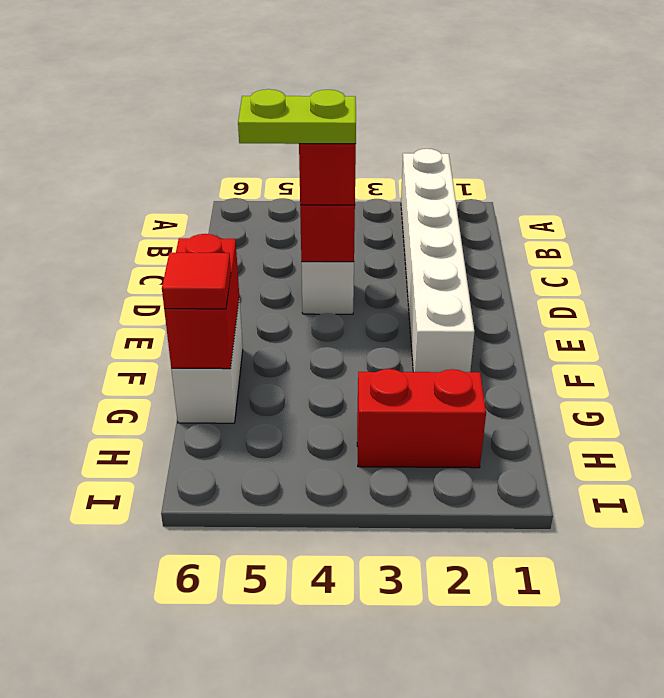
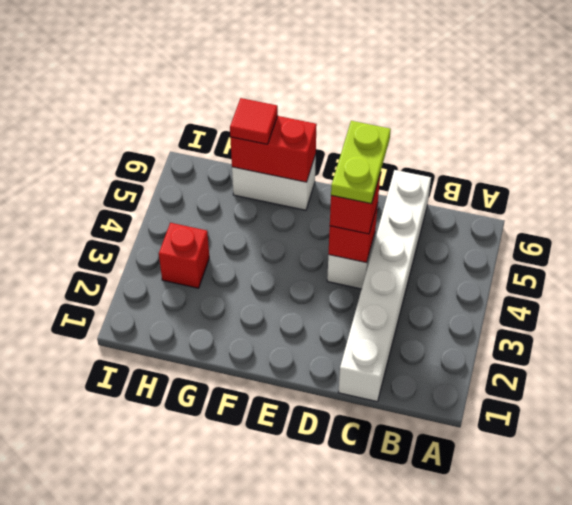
white 1x6 brick [401,149,474,372] -> white 1x6 brick turned to [338,170,431,401]
red 1x2 brick [357,369,486,468] -> red 1x1 brick [159,223,209,288]

